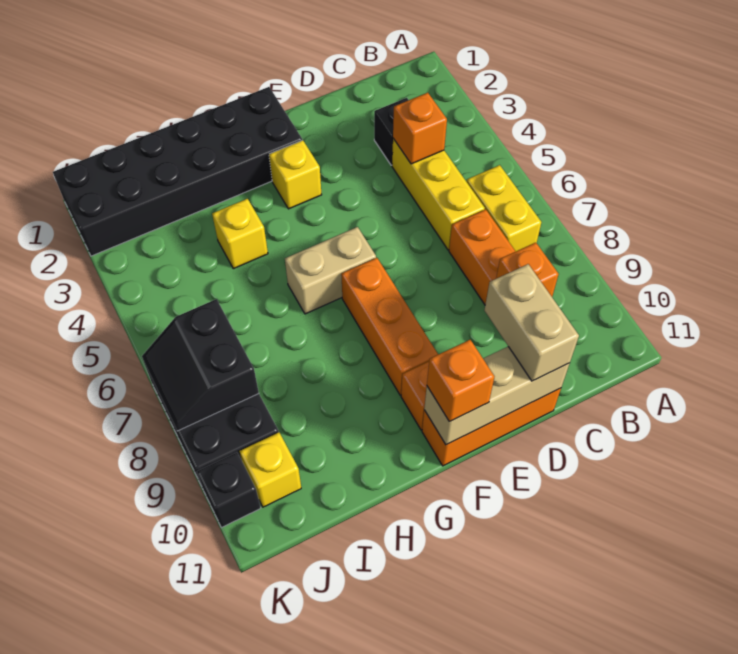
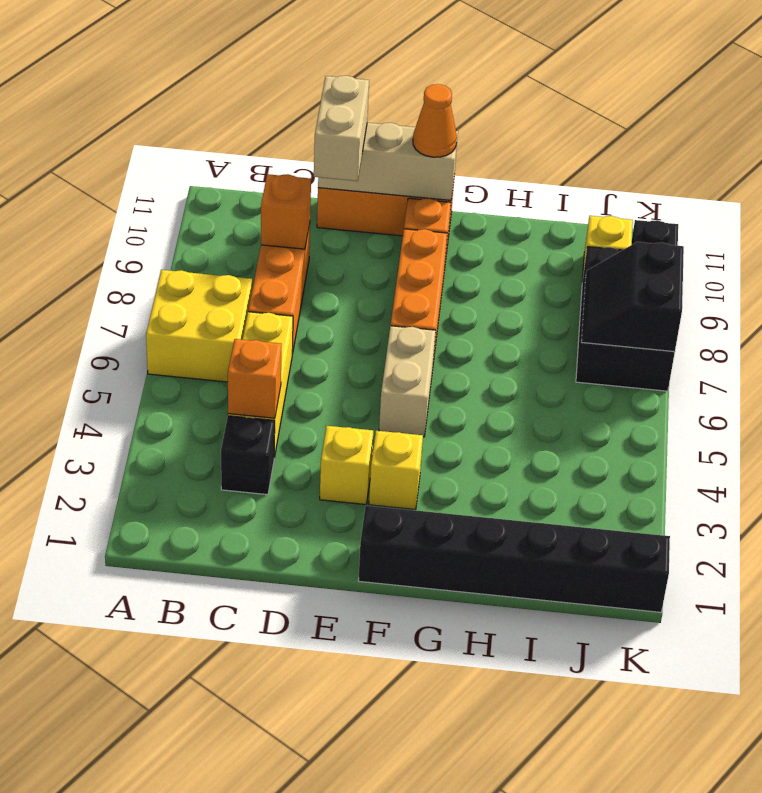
yellow 1x2 brick [467,165,541,251] -> yellow 2x2 brick [146,270,252,382]
black 2x6 brick [53,87,302,256] -> black 1x6 brick [358,505,670,612]
tan 1x2 brick [285,227,376,314] -> tan 1x2 brick turned to [379,326,436,437]
orange 1x1 brick [427,340,494,422] -> orange 1x1 cone [413,84,457,157]
yellow 1x1 brick [212,199,268,269] -> yellow 1x1 brick moved to [320,426,373,505]
black 2x2 slope [142,299,259,431] -> black 2x2 slope turned to [581,242,684,352]

